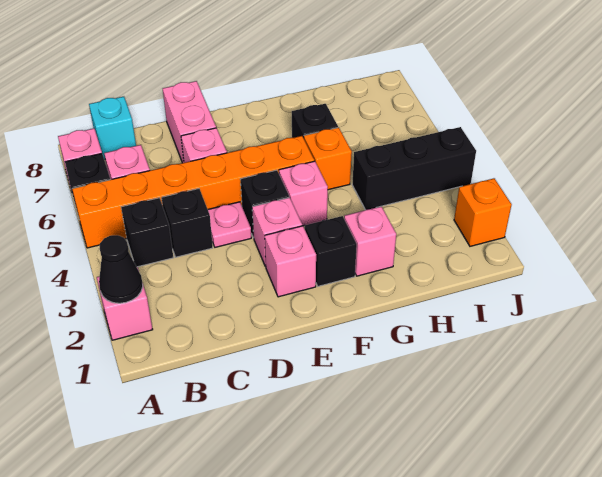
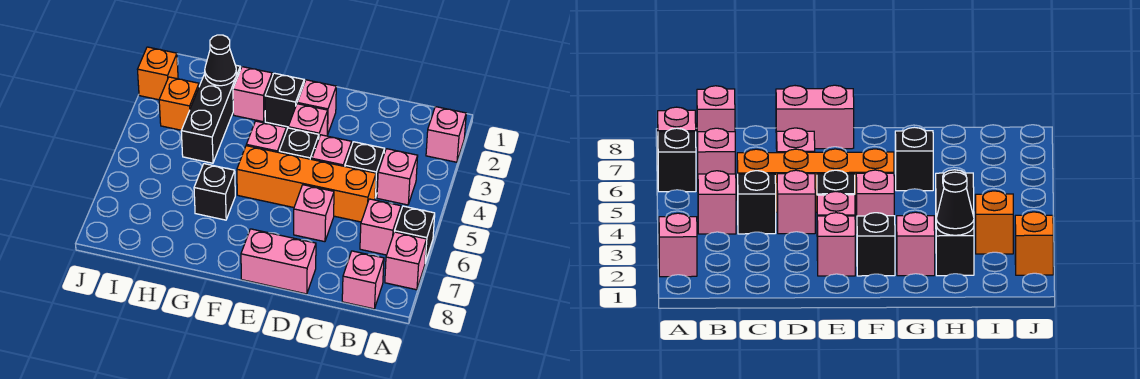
black 1x1 cone [99,235,143,303] -> black 1x1 cone moved to [205,35,236,86]
orange 1x6 brick [72,136,314,248] -> orange 1x4 brick [237,146,376,222]
black 1x1 brick [121,198,173,267] -> pink 1x1 brick [377,149,418,205]
cyan 1x1 brick [89,97,136,159] -> pink 1x1 brick [342,251,384,309]
pink 1x1 plate [208,202,251,247] -> pink 1x1 brick [312,135,352,166]
pink 1x2 brick [163,81,216,163] -> pink 1x2 brick turned to [241,229,316,294]
orange 1x1 brick [304,127,352,190] -> orange 1x1 brick moved to [159,77,199,130]
black 1x3 brick [352,127,476,210] -> black 1x3 brick turned to [181,65,240,163]

